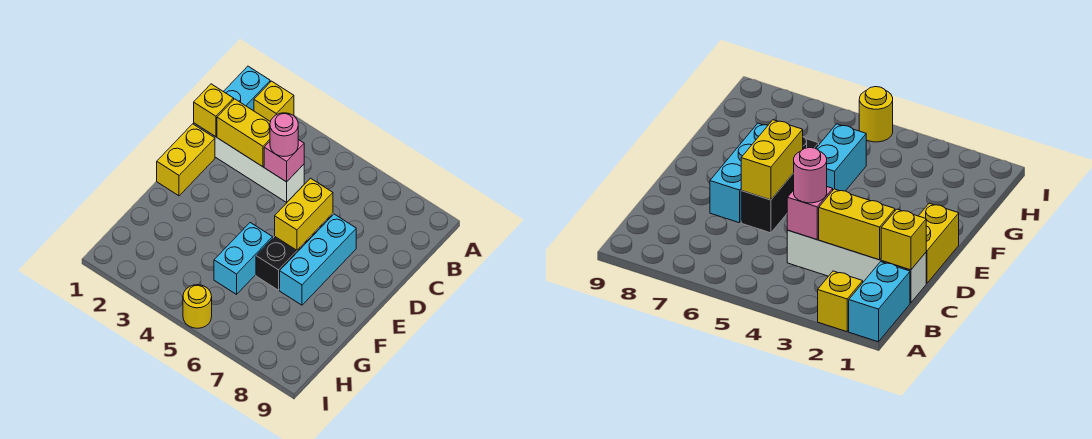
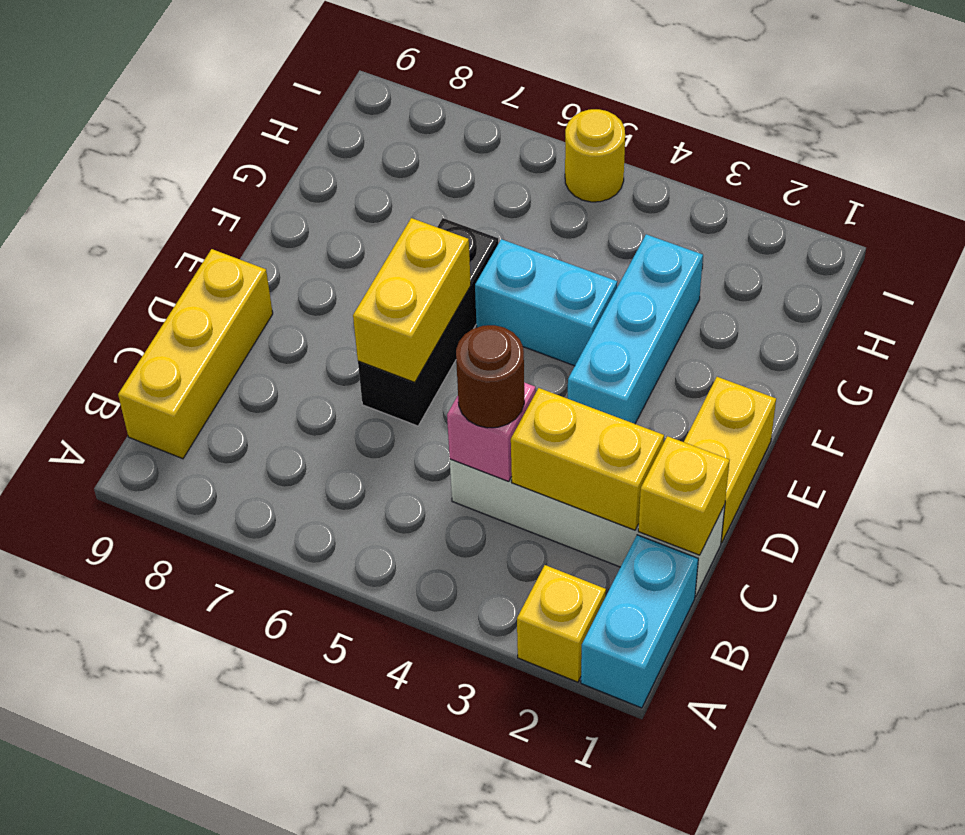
none -> yellow 1x3 brick [118,249,273,459]
pink 1x1 round brick [270,113,298,157] -> brown 1x1 round brick [456,325,524,428]
cyan 1x3 brick [280,214,356,305] -> cyan 1x3 brick moved to [568,234,703,424]
cyan 1x2 brick [214,223,273,294] -> cyan 1x2 brick turned to [475,239,617,366]

